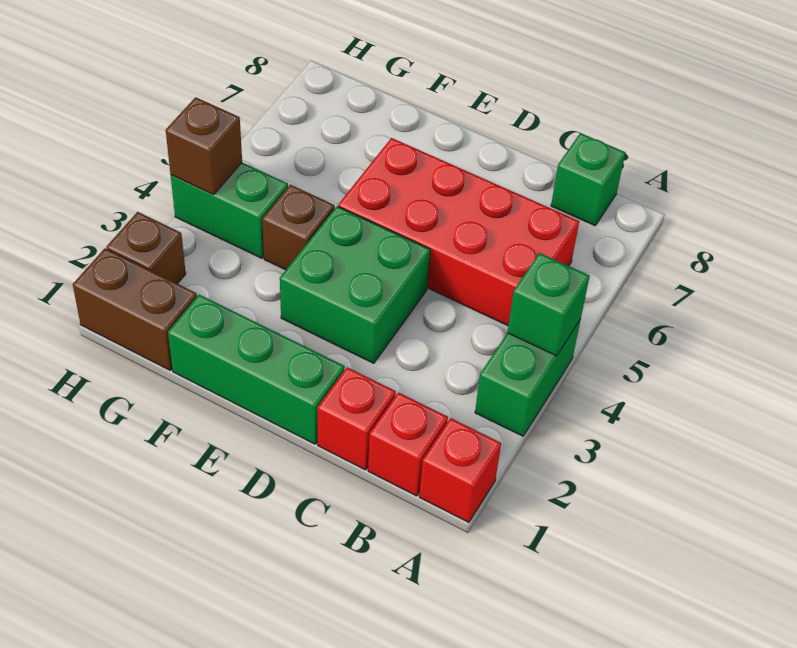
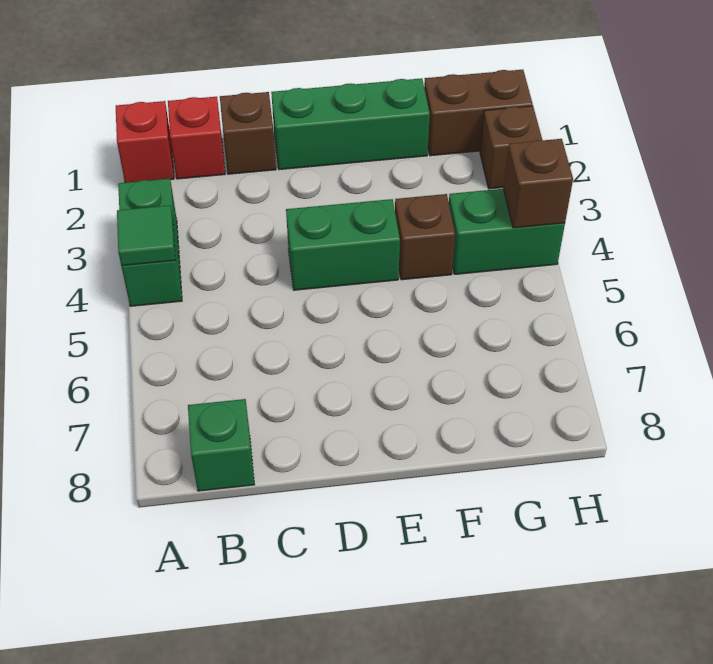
green 1x1 brick [507,253,590,356] -> green 1x1 tile [117,205,175,266]
red 2x4 brick [338,138,579,326] -> none
red 1x1 brick [318,367,396,470] -> brown 1x1 brick [220,92,276,174]
green 2x2 brick [280,206,430,363] -> green 1x2 brick [286,199,400,290]

